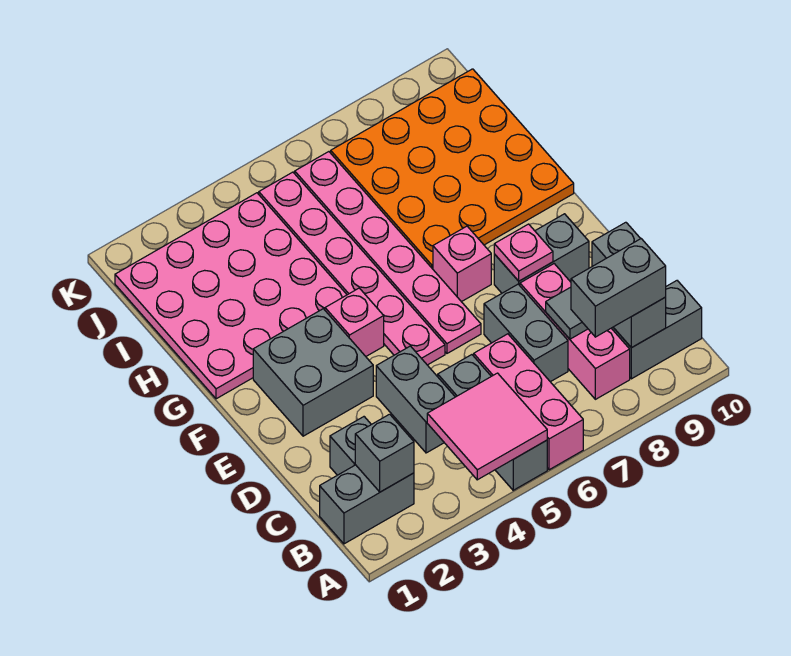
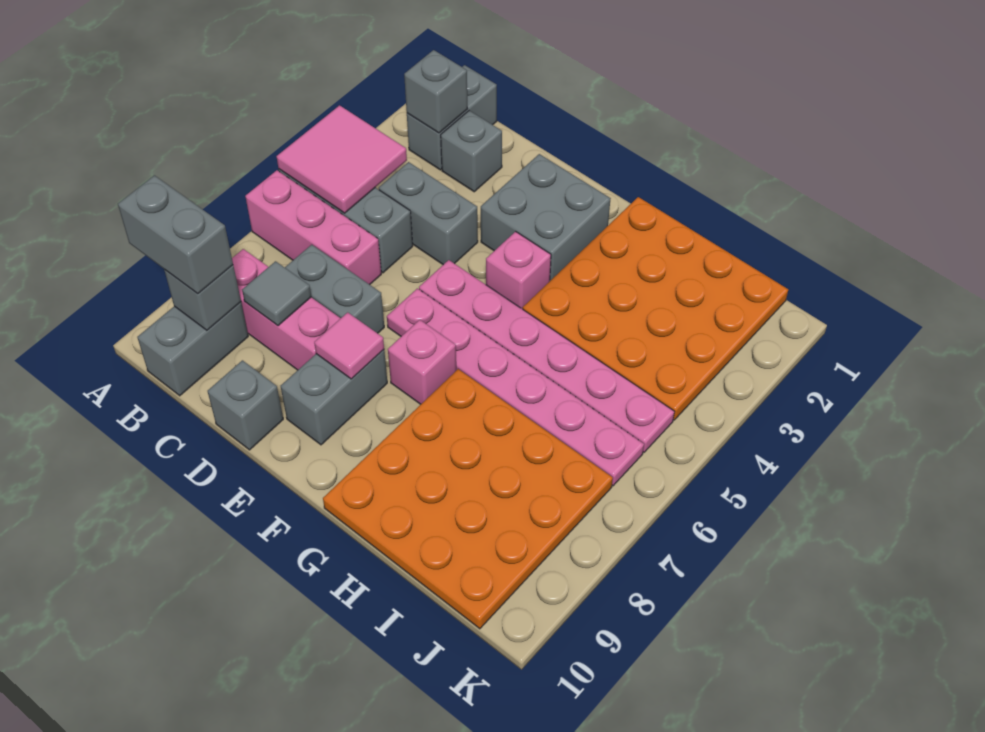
grey 1x2 brick [571,239,666,337] -> grey 1x2 brick turned to [118,175,233,294]
pink 1x1 plate [494,224,553,281] -> pink 1x1 tile [314,312,384,379]
pink 4x4 plate [115,193,347,399] -> orange 4x4 plate [523,197,788,420]

